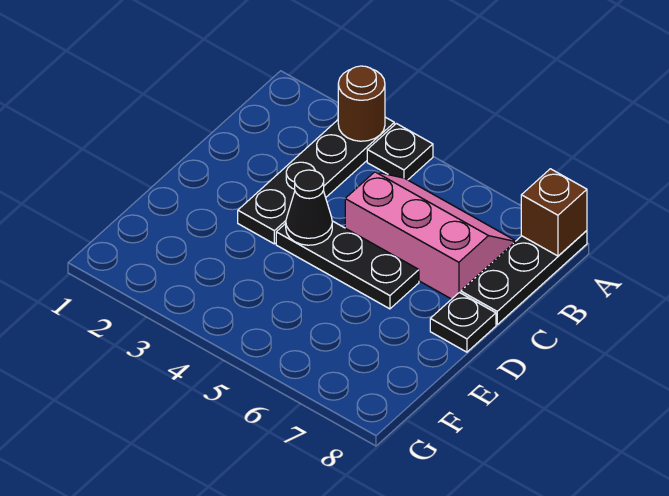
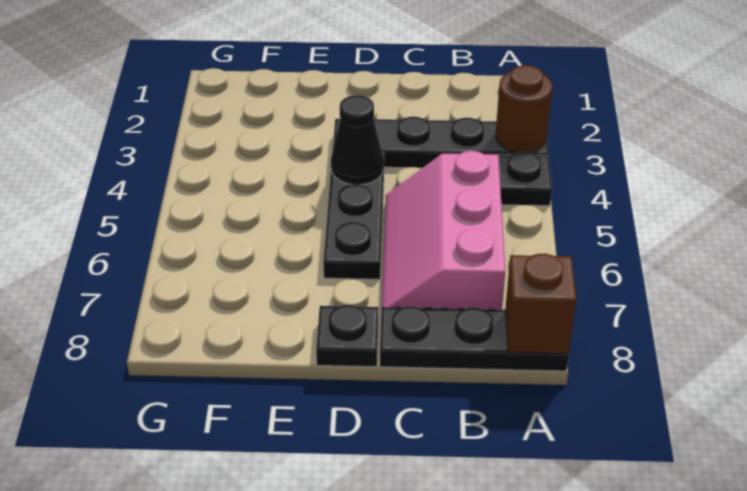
pink 2x3 slope [345,172,515,299] -> pink 2x3 slope turned to [382,151,505,310]

